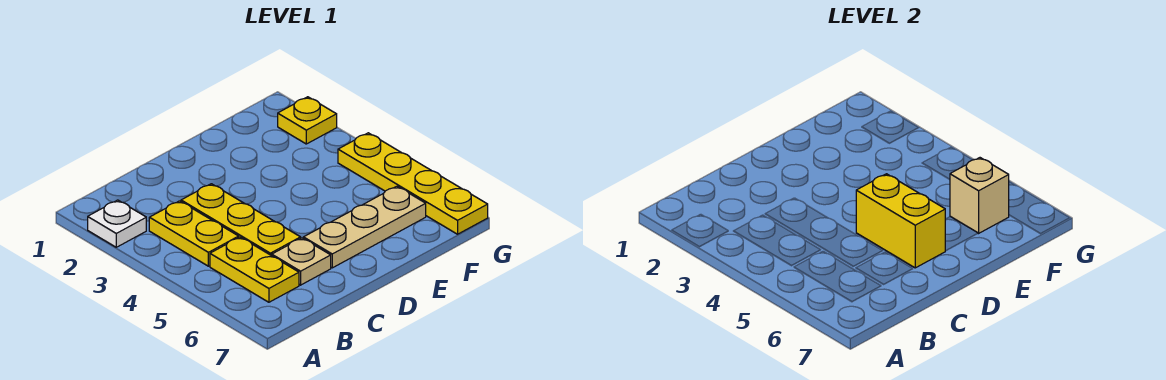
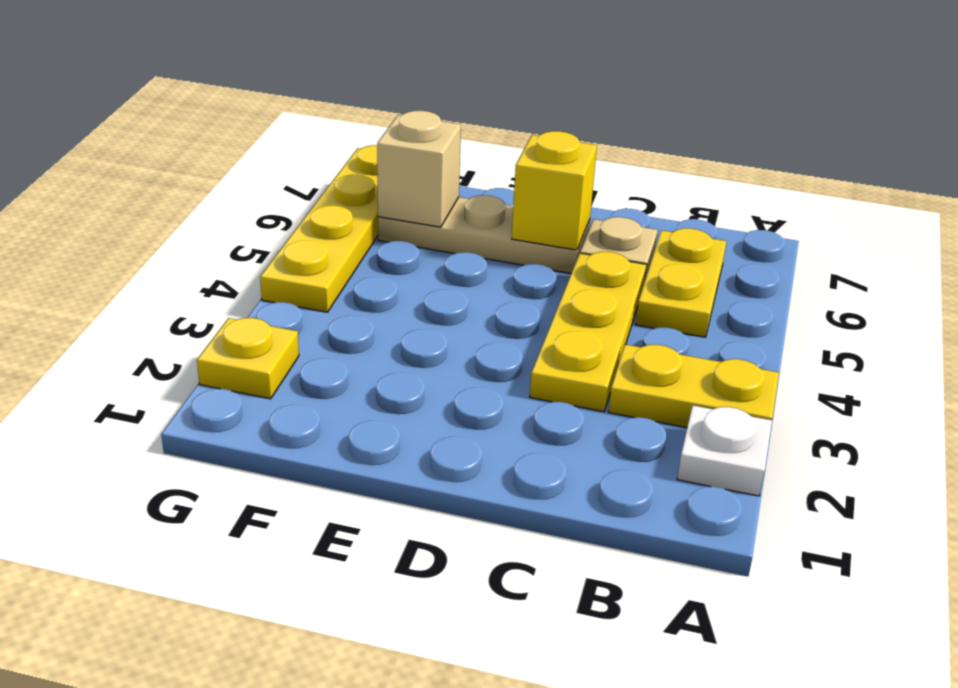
yellow 1x2 plate [149,201,239,266] -> yellow 1x2 plate turned to [608,344,779,428]
yellow 1x2 brick [856,174,945,268] -> yellow 1x1 brick [512,131,597,250]

